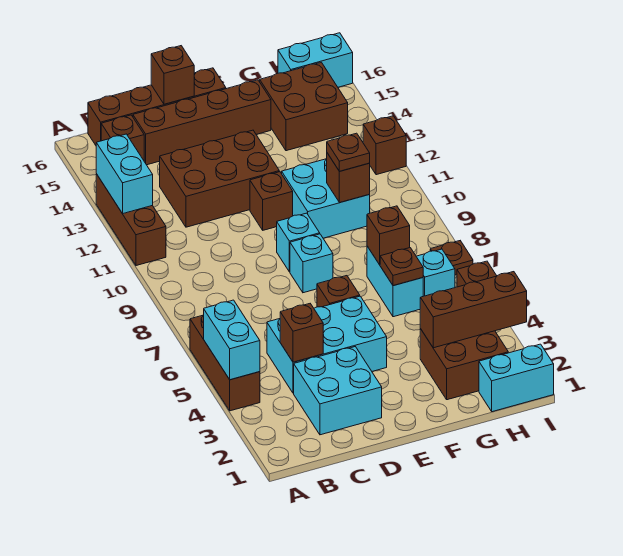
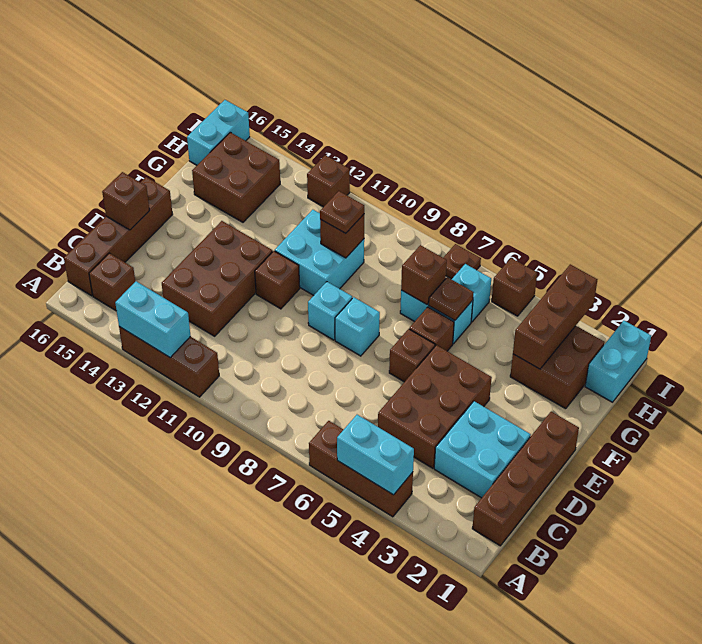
cyan 2x3 brick [267,296,387,393] -> brown 2x3 brick [378,345,492,468]
brown 1x1 brick [280,304,323,362] -> brown 1x1 brick moved to [409,307,454,351]
brown 1x4 brick [133,80,271,165] -> brown 1x4 brick moved to [472,412,579,546]

